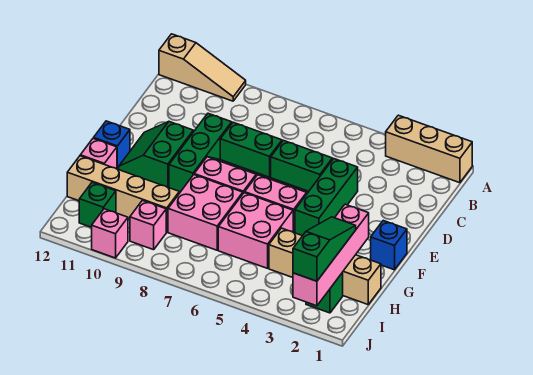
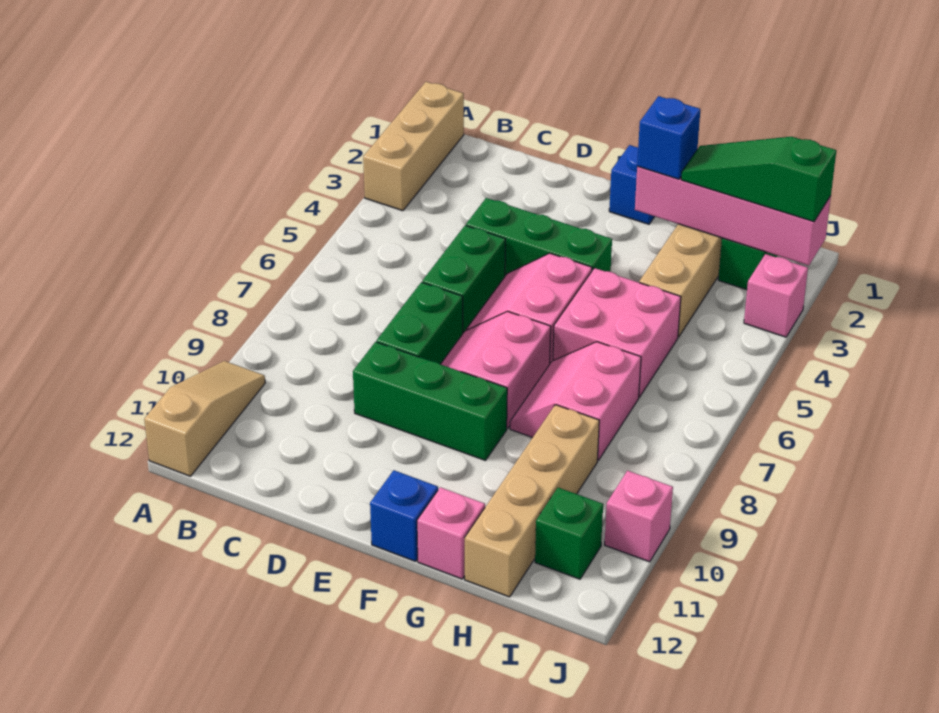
green 2x2 slope [119,122,193,188] -> none
none -> blue 1x1 brick [637,96,700,179]
pink 2x2 brick [168,175,243,250] -> pink 2x2 slope [510,342,641,461]
pink 1x1 brick [130,200,166,250] -> pink 1x1 brick moved to [744,254,808,337]

